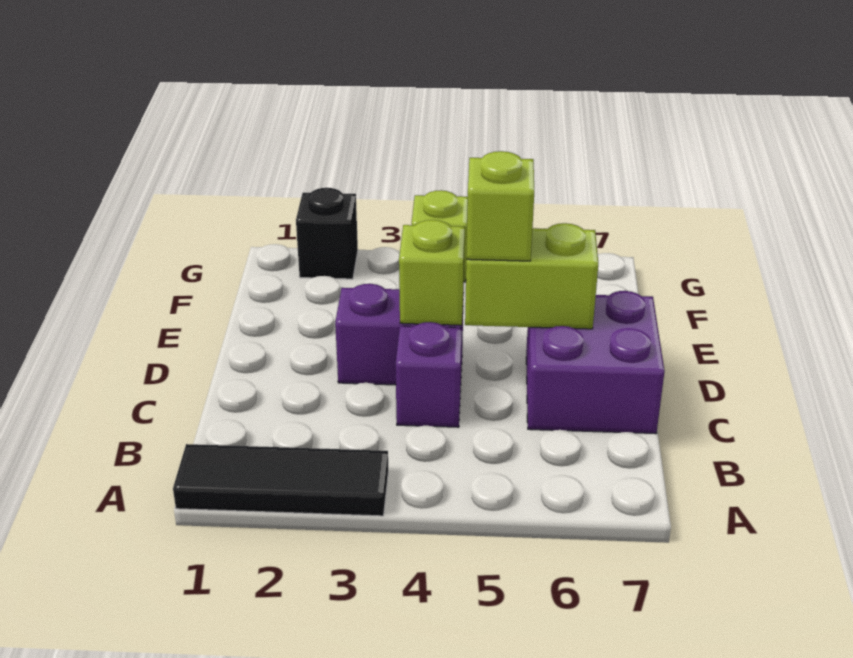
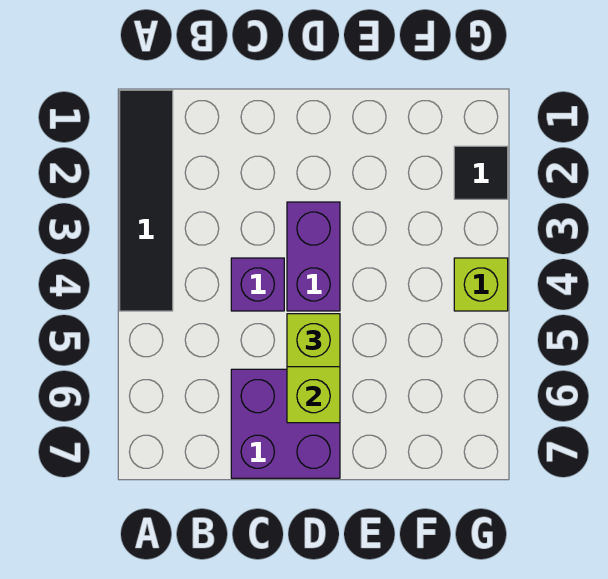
black 1x3 tile [173,444,388,516] -> black 1x4 tile [120,90,173,311]
lime 1x1 brick [399,220,465,325] -> none
black 1x1 brick [296,188,358,279] -> black 1x1 tile [454,146,508,199]

